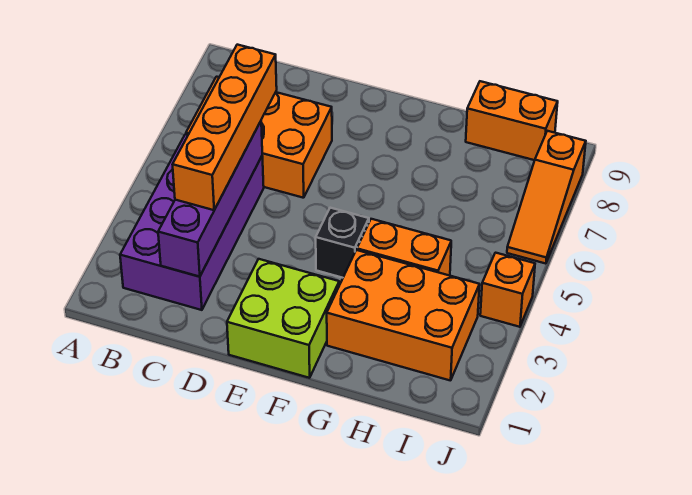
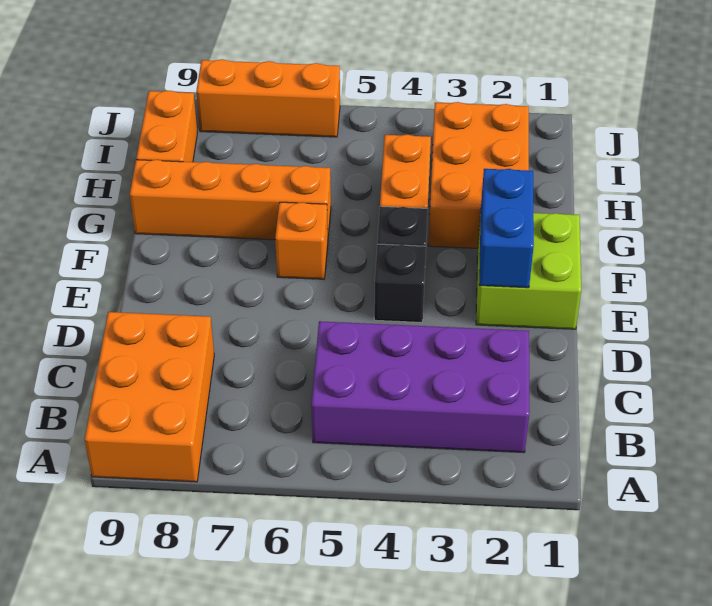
orange 2x3 brick [186,77,332,198] -> orange 2x3 brick moved to [85,312,214,482]
purple 1x4 brick [158,121,262,277] -> none
orange 1x4 brick [173,45,277,210] -> orange 1x4 brick moved to [130,160,331,240]
none -> blue 1x2 brick [479,169,534,288]
none -> black 1x1 brick [374,244,426,323]
orange 1x1 brick [480,253,535,327] -> orange 1x1 brick moved to [275,202,328,279]
orange 1x3 slope [507,131,586,264] -> orange 1x3 brick [196,59,340,137]

